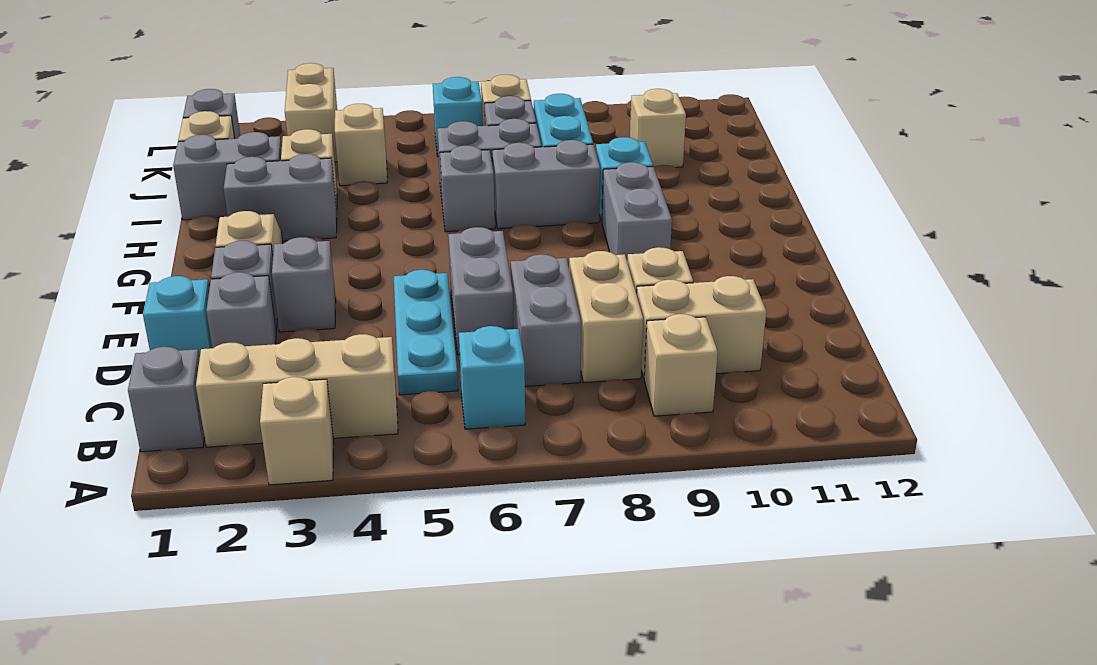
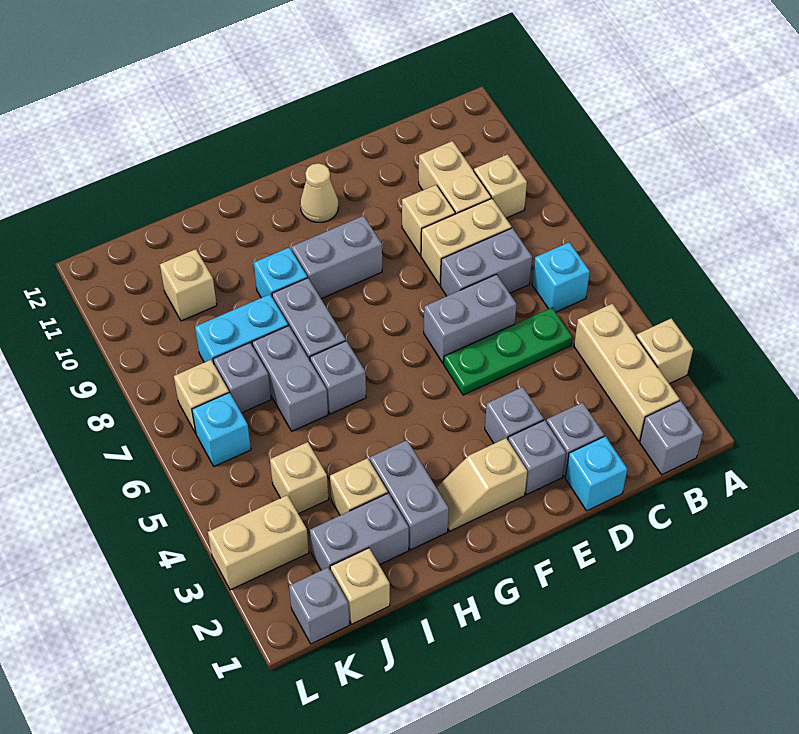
cyan 1x3 plate [394,270,458,395] -> green 1x3 plate [444,308,572,395]
none -> tan 1x1 cone [300,163,338,222]
grey 1x2 brick [173,132,282,220] -> grey 1x2 brick turned to [310,493,409,571]

